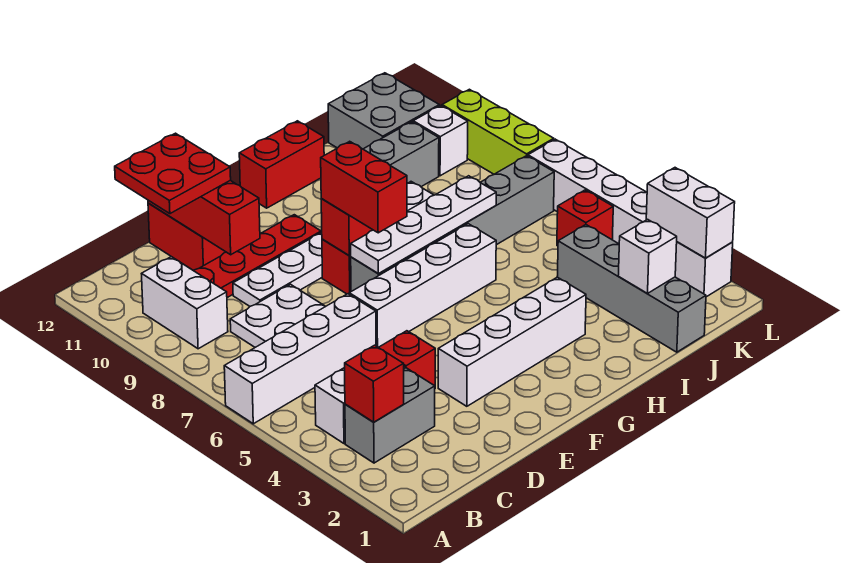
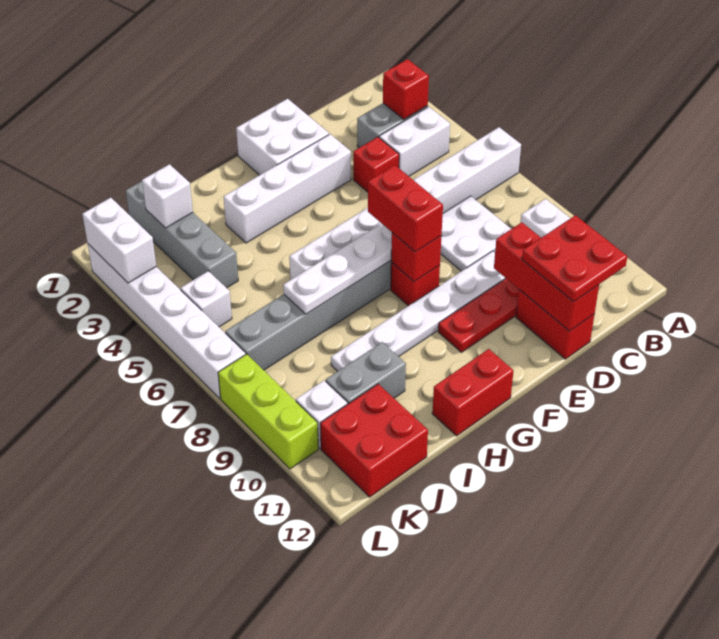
none -> white 2x2 brick [236,99,329,175]
grey 2x2 brick [328,73,439,149] -> red 2x2 brick [320,384,428,497]
red 1x1 brick [557,190,613,246] -> white 1x1 brick [181,271,232,327]

